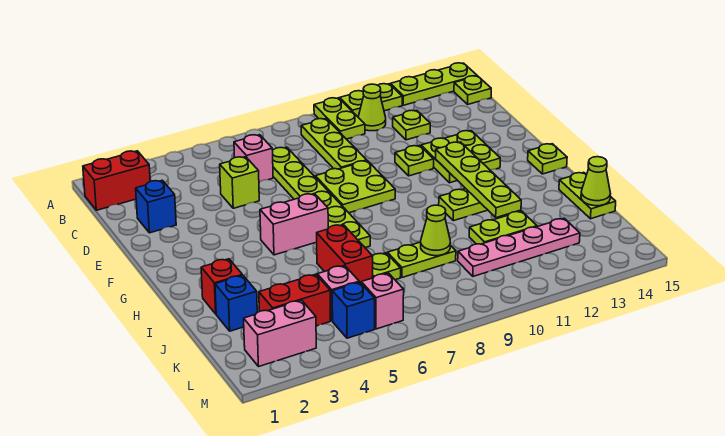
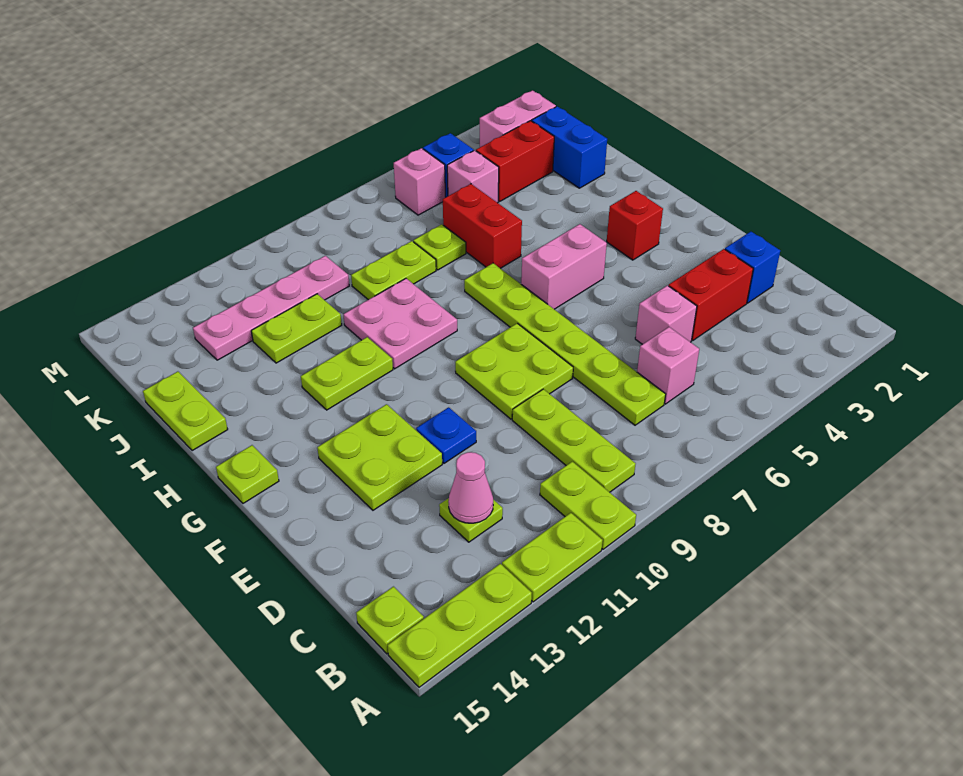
red 1x2 brick [83,151,150,210] -> red 1x2 brick moved to [669,249,753,341]
lime 1x1 cone [358,84,386,131] -> none
none -> pink 1x1 cone [448,452,493,523]
lime 1x1 brick [220,157,259,208] -> pink 1x1 brick [635,285,697,344]
lime 1x1 plate [395,146,434,176] -> blue 1x1 plate [416,407,476,463]
lime 1x4 plate [436,142,521,218] -> none
none -> pink 2x2 plate [343,279,457,369]
red 1x1 brick [201,259,242,314] -> red 1x1 brick moved to [607,191,663,260]
blue 1x1 brick [215,275,257,331] -> blue 1x2 brick [532,106,607,188]
lime 1x1 cone [421,205,450,256] -> none
lime 1x1 cone [581,157,611,206] -> none

